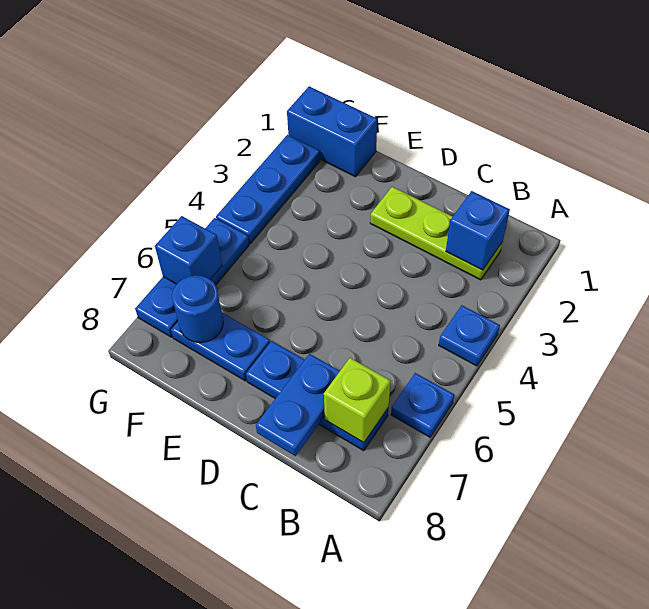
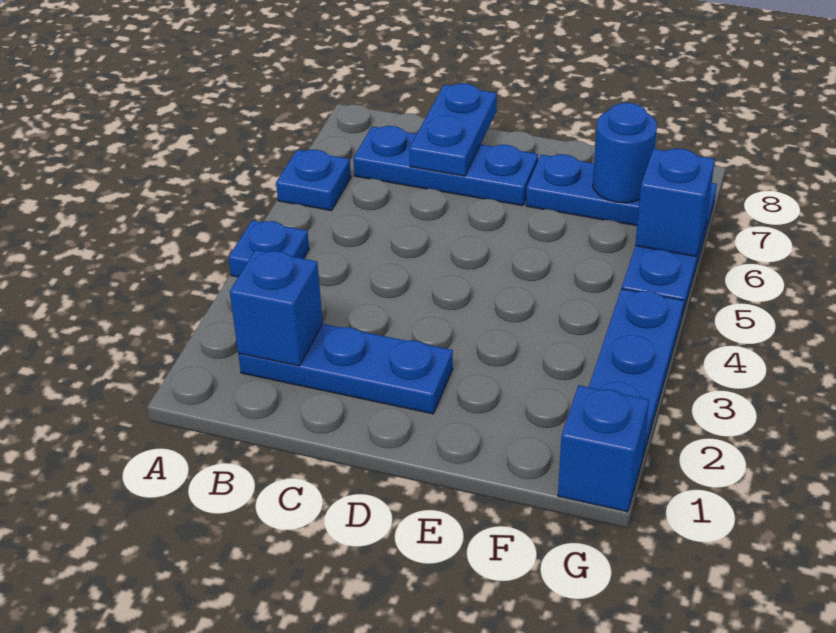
lime 1x3 plate [370,187,503,280] -> blue 1x3 plate [238,324,453,414]
lime 1x1 brick [324,358,391,443] -> none
blue 1x2 brick [287,86,377,177] -> blue 1x1 brick [558,385,649,512]

